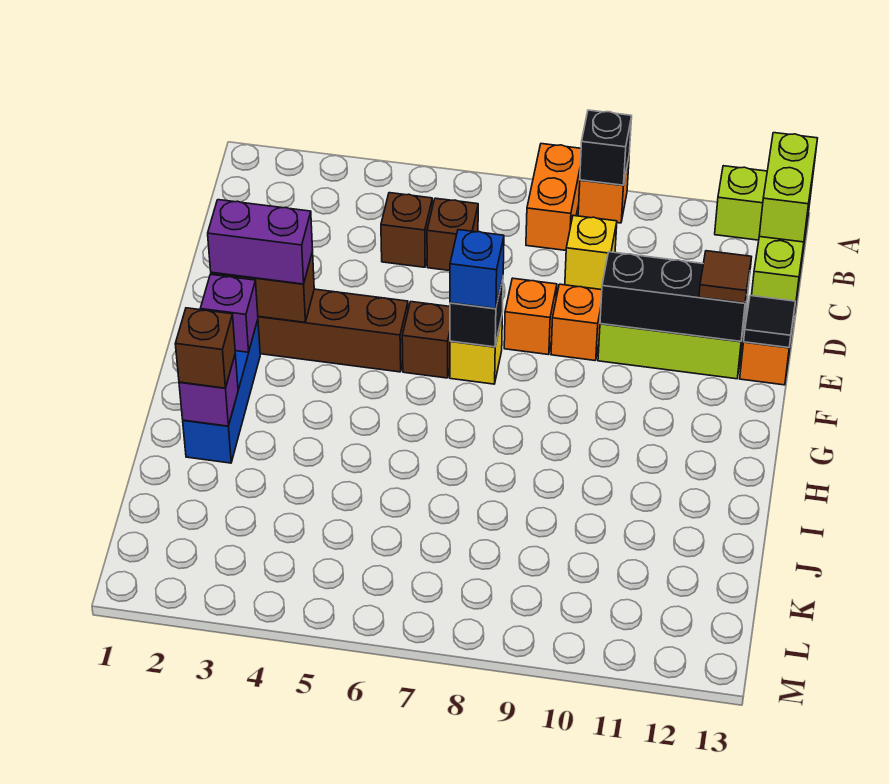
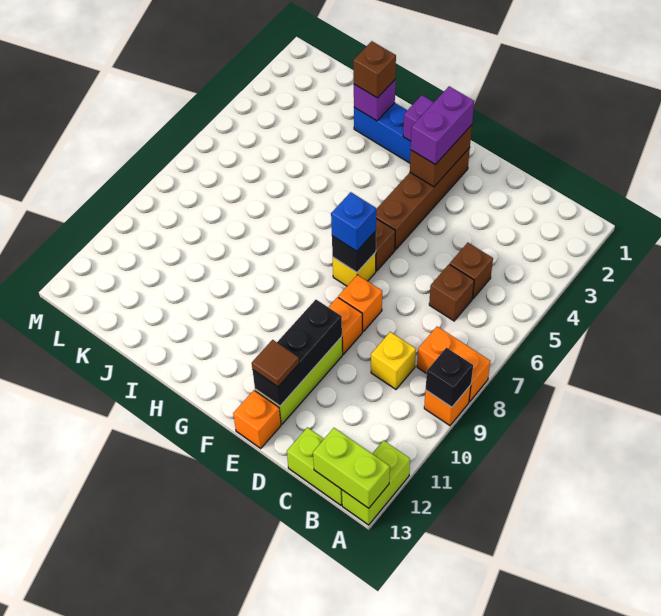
black 1x1 tile [744,296,795,348] -> none

